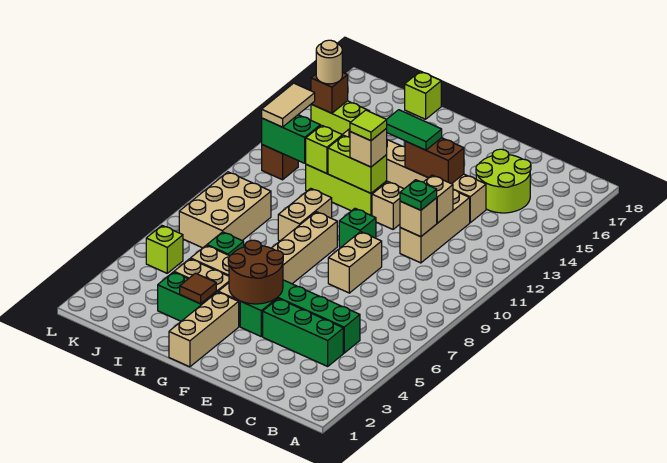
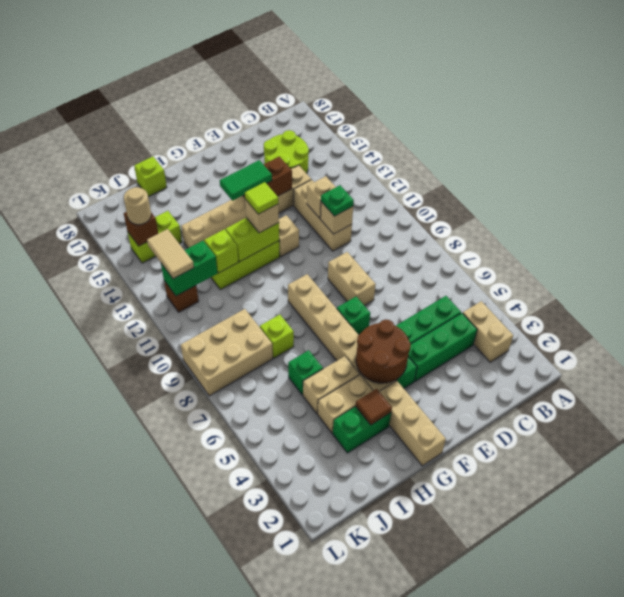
green 1x1 brick [339,208,376,248] -> green 1x1 brick moved to [337,297,370,335]
tan 1x2 brick [278,188,332,241] -> tan 1x2 brick moved to [463,301,513,362]
tan 2x3 brick [179,172,271,248] -> tan 2x3 brick turned to [181,309,273,396]
lime 1x1 brick [146,226,183,273] -> lime 1x1 brick moved to [260,315,294,358]

